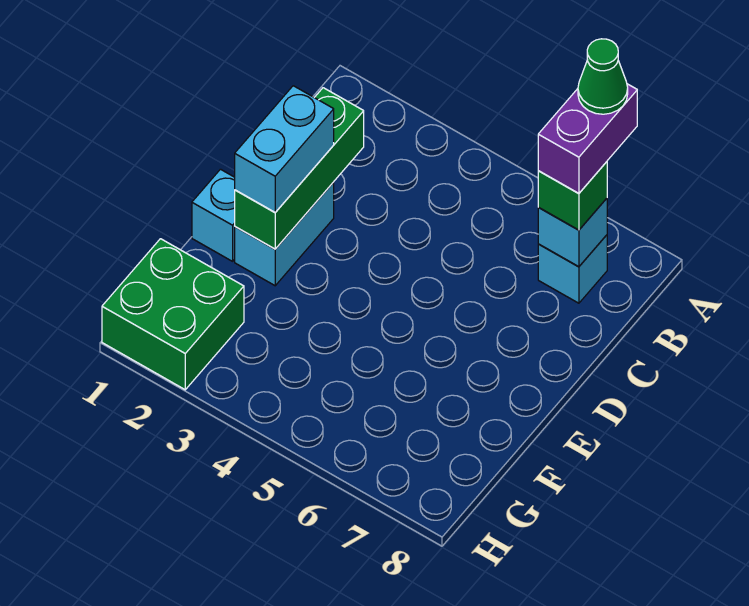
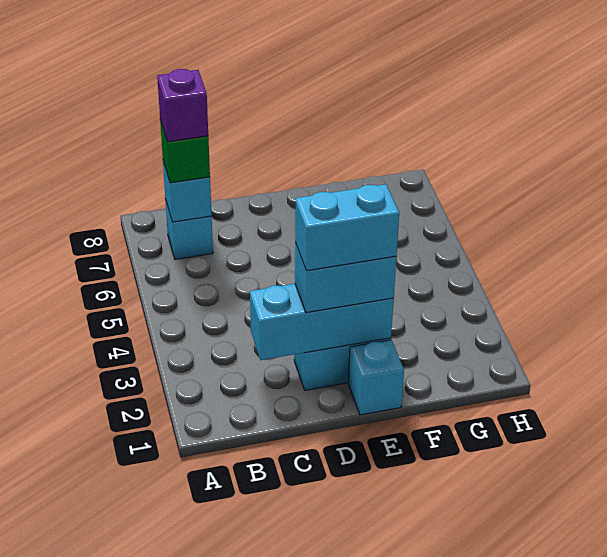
purple 1x2 brick [538,84,637,193] -> purple 1x1 brick [157,69,208,142]
green 1x1 cone [578,39,628,114] -> none
green 1x3 brick [235,88,364,249] -> cyan 1x3 brick [250,284,394,360]
none -> cyan 1x2 brick [295,184,399,271]
green 2x2 brick [102,239,244,390] -> none

